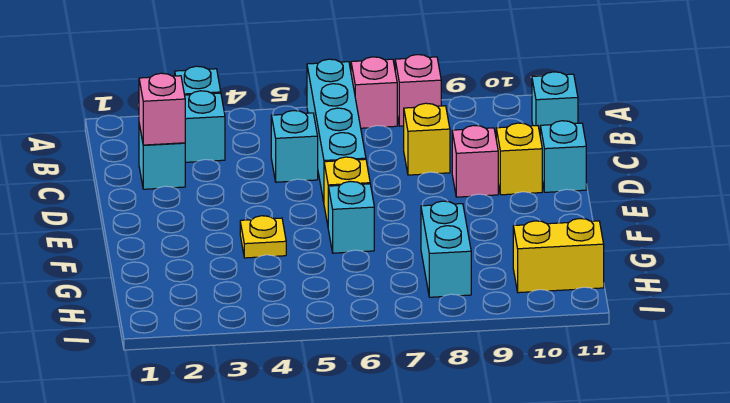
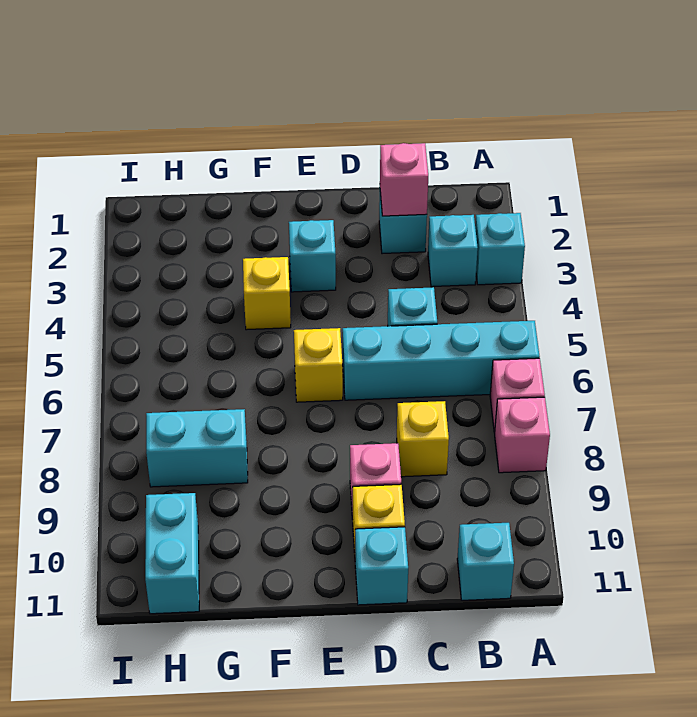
yellow 1x1 plate [240,216,286,258] -> yellow 1x1 brick [243,257,291,330]
cyan 1x1 brick [328,181,374,253] -> cyan 1x1 brick moved to [289,220,336,292]
yellow 1x2 brick [513,219,604,293] -> cyan 1x2 brick [145,493,199,614]

